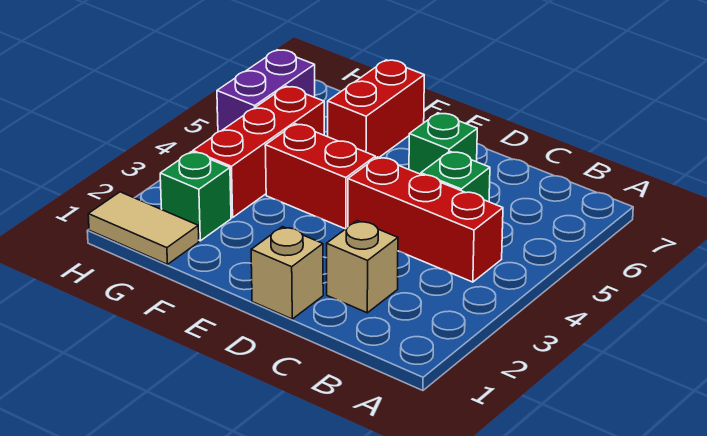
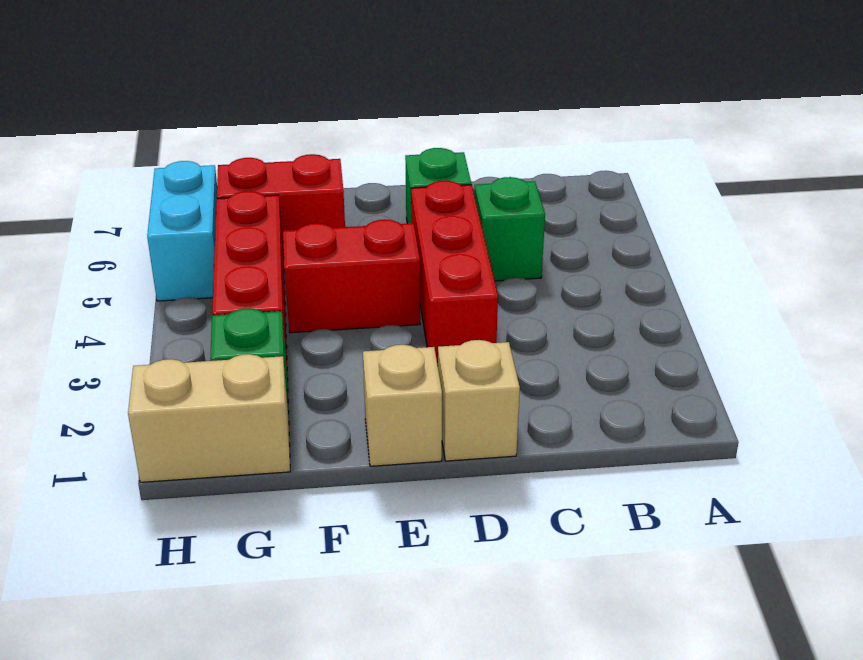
red 1x3 brick [348,157,503,282] -> red 1x3 brick turned to [411,181,498,365]
tan 1x1 brick [327,221,398,313] -> tan 1x1 brick moved to [363,345,442,466]
red 1x2 brick [328,60,424,158] -> red 1x2 brick turned to [217,154,345,254]
tan 1x2 tile [88,192,199,264] -> tan 1x2 brick [128,354,290,482]
purple 1x2 brick [217,50,315,132] -> cyan 1x2 brick [147,161,217,301]

